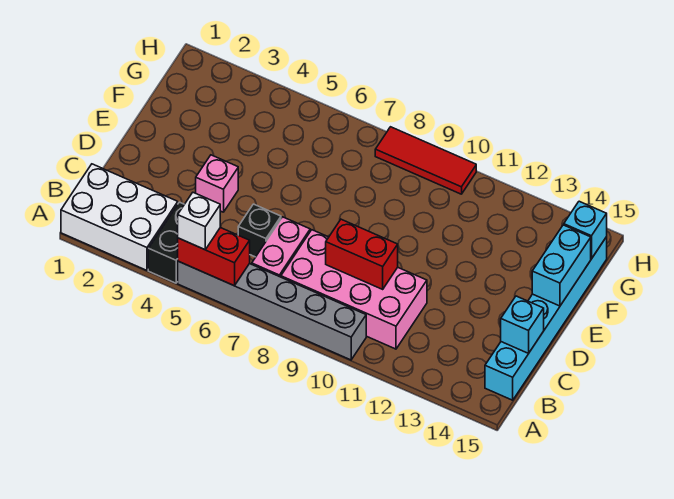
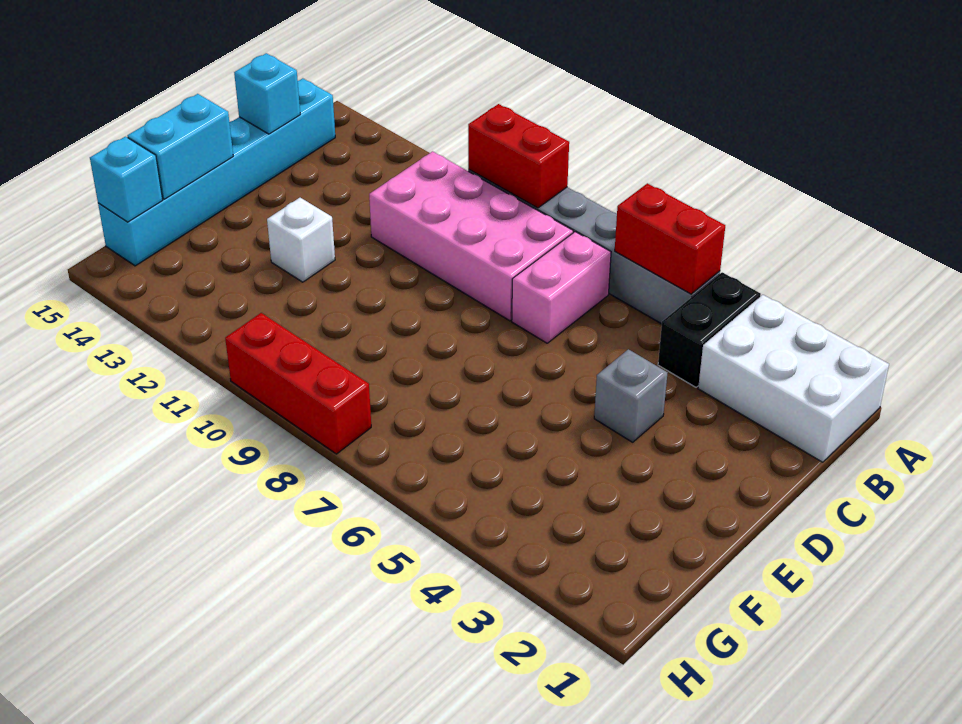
white 1x1 brick [178,193,220,250] -> white 1x1 brick moved to [267,198,335,282]
black 1x1 brick [238,204,281,257] -> none
red 1x2 brick [326,219,398,289] -> red 1x2 brick moved to [468,104,569,208]
pink 1x1 brick [196,155,238,212] -> grey 1x1 brick [594,349,667,442]
red 1x3 tile [375,127,476,194] -> red 1x3 brick [225,313,371,454]

